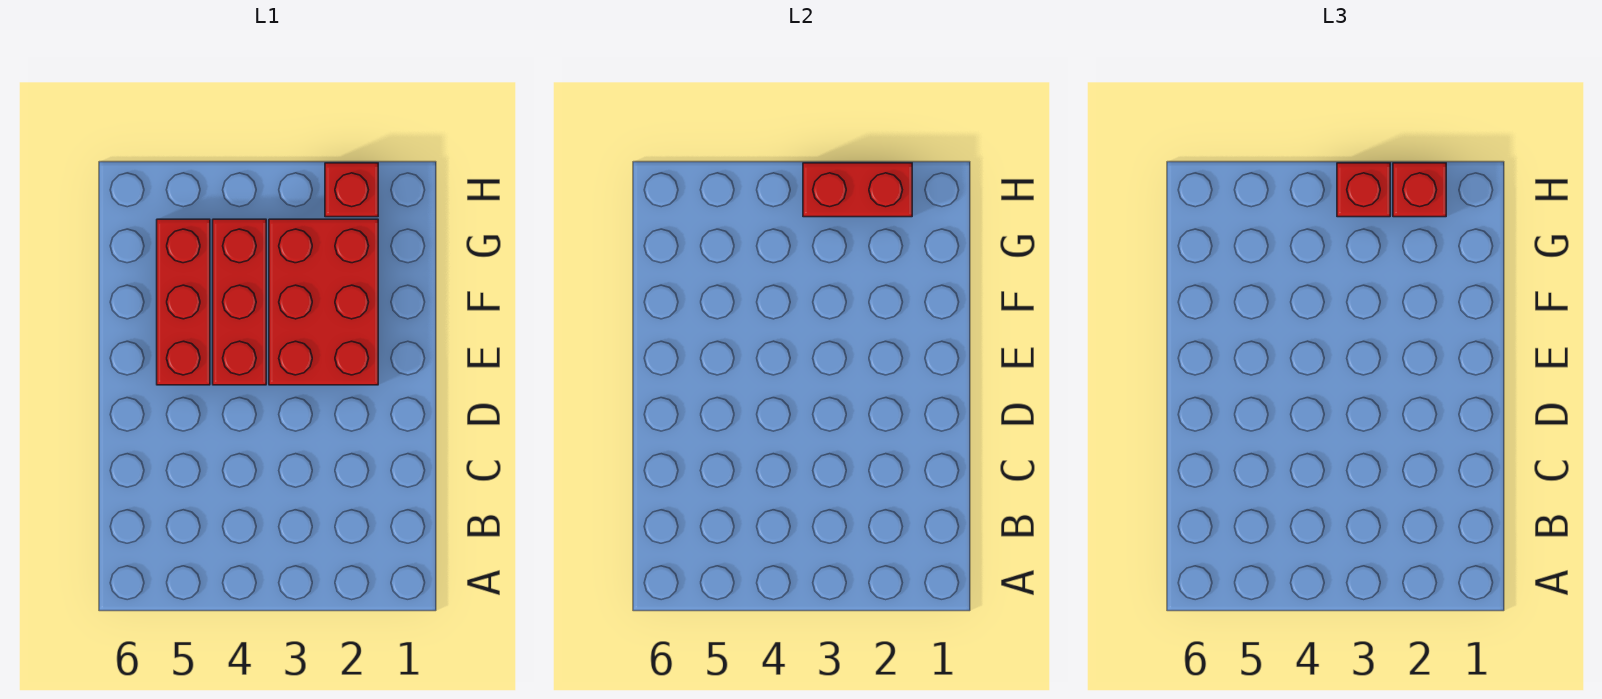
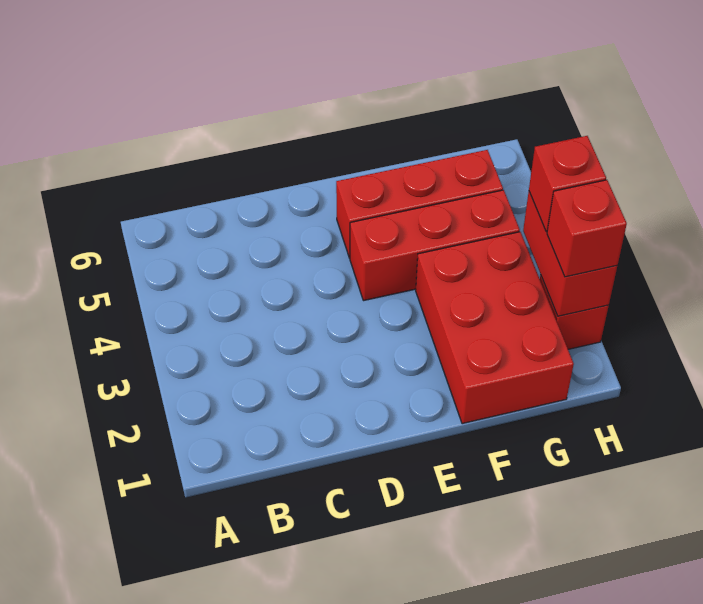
red 2x3 brick [269,219,378,385] -> red 2x3 brick turned to [416,232,574,424]

